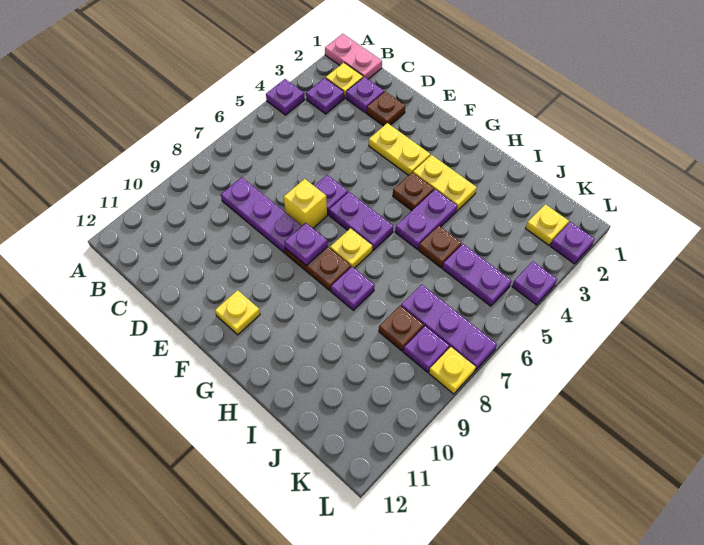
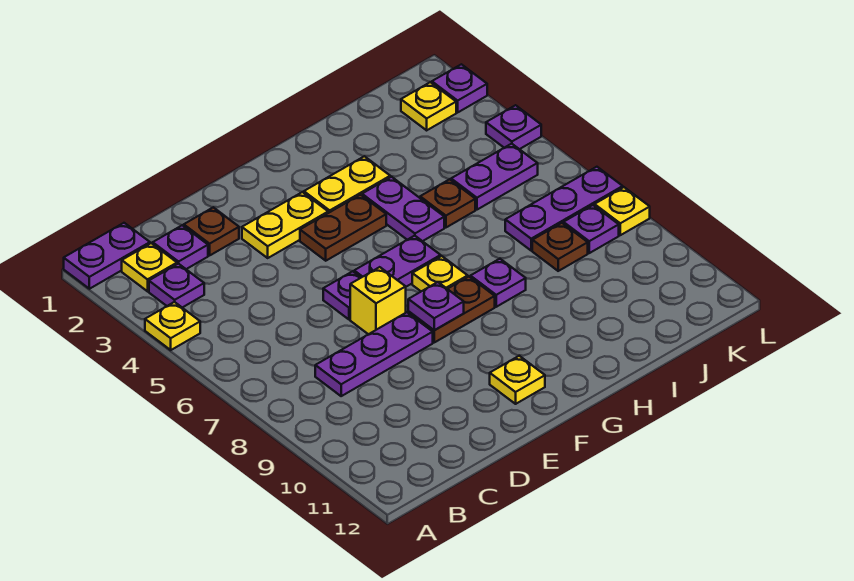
pink 1x2 plate [325,34,382,79] -> purple 1x2 plate [64,223,150,289]
purple 1x1 plate [266,79,305,115] -> yellow 1x1 plate [145,302,200,350]
brown 1x1 plate [393,173,434,211] -> brown 1x2 plate [300,195,386,261]

